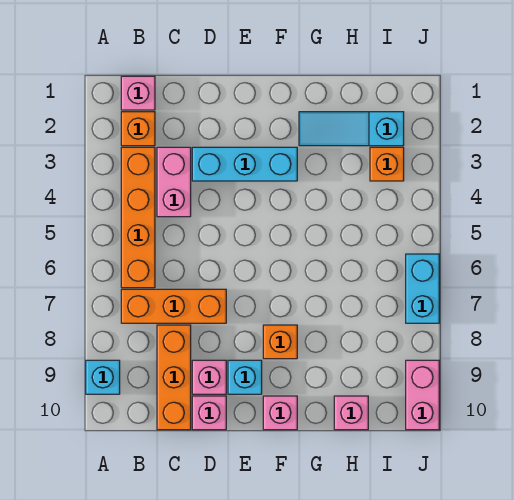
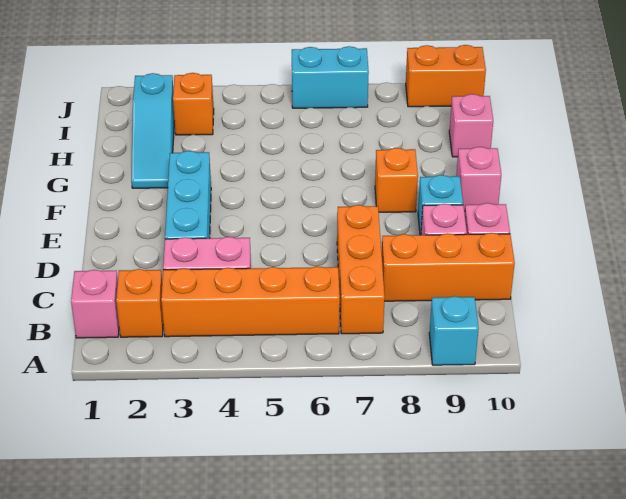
pink 1x2 brick [406,360,439,430] -> orange 1x2 brick [406,45,486,107]

